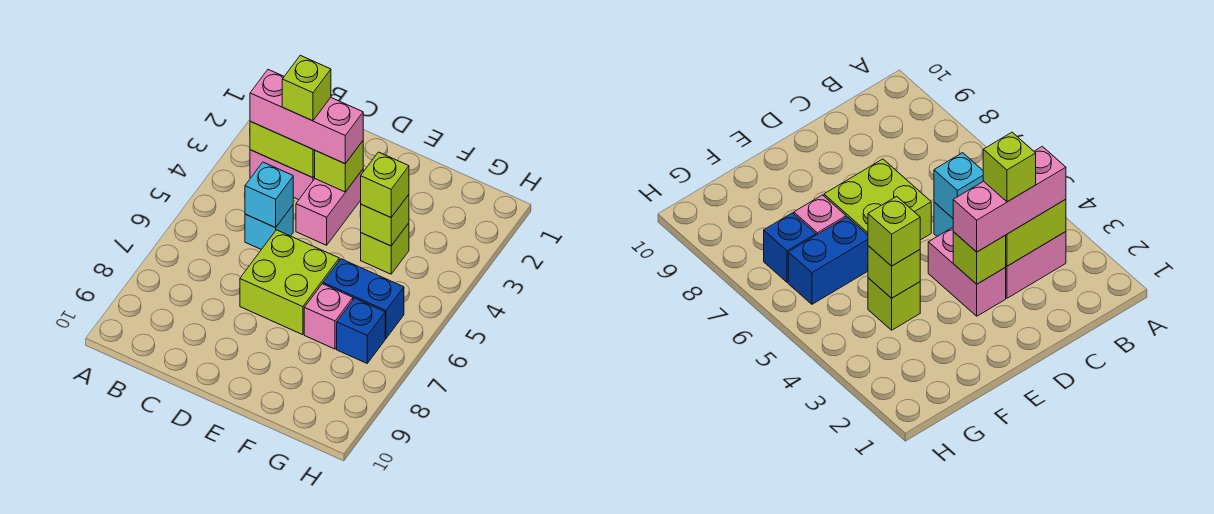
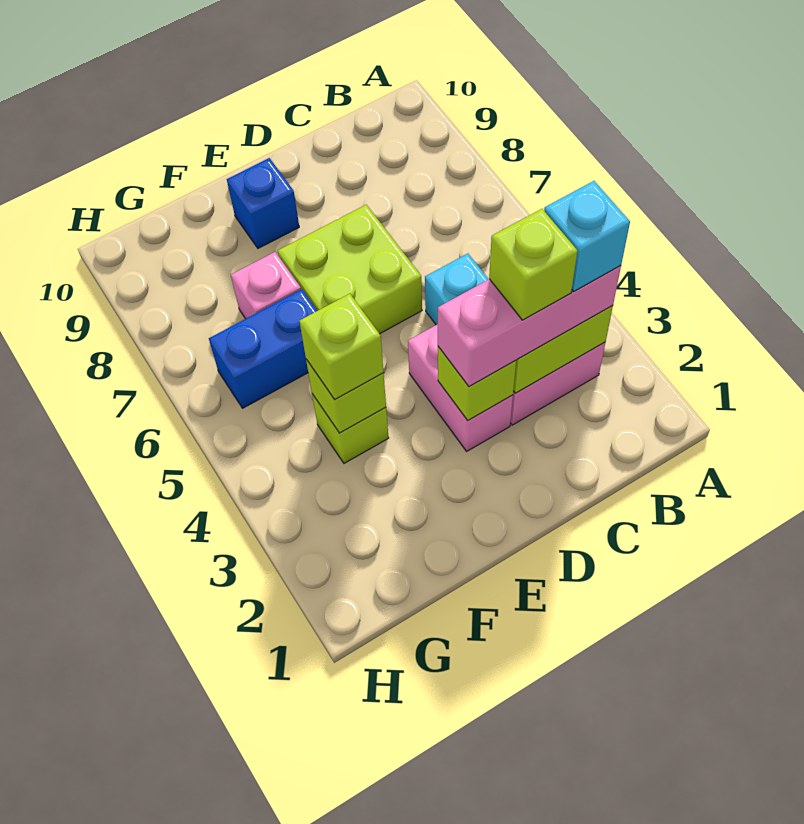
cyan 1x1 brick [245,162,293,228] -> cyan 1x1 brick moved to [544,181,630,291]
blue 1x1 brick [337,298,385,363] -> blue 1x1 brick moved to [227,158,299,248]

